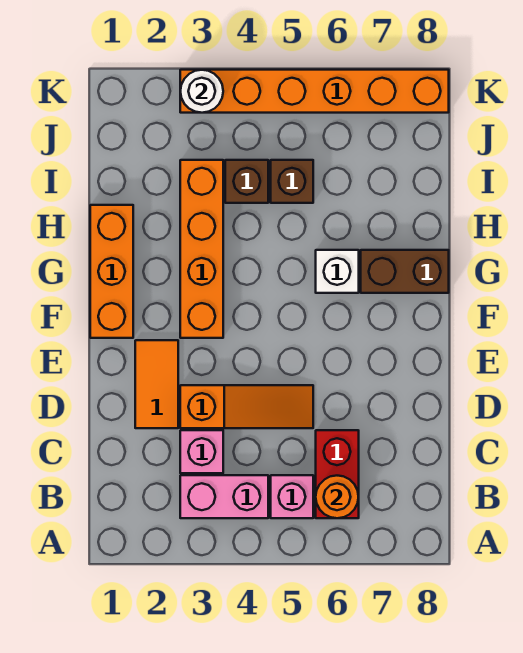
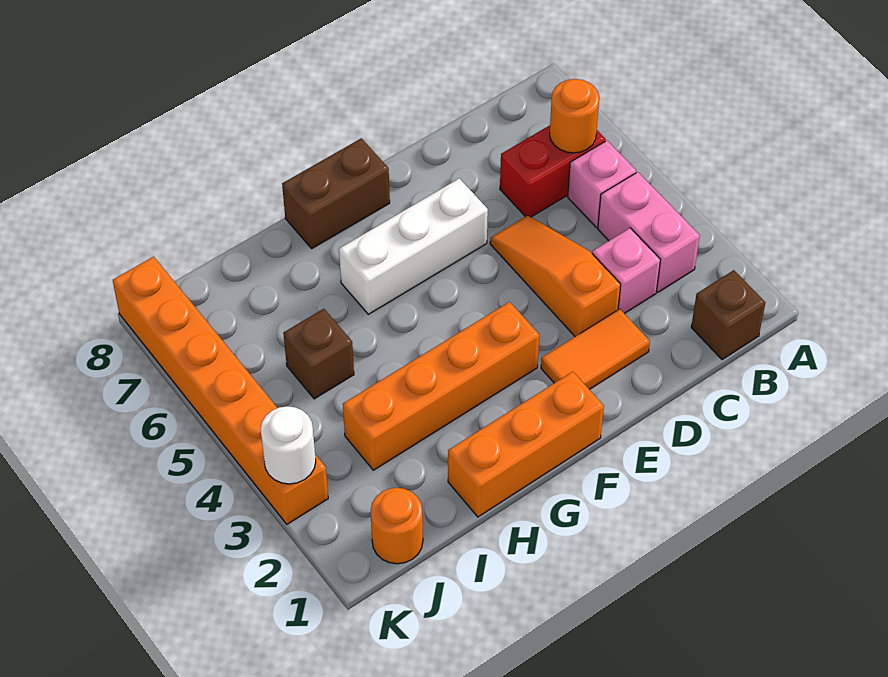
white 1x1 brick [316,250,359,293] -> white 1x3 brick [339,178,488,314]
brown 1x2 brick [361,250,449,293] -> brown 1x2 brick turned to [282,138,390,248]
brown 1x1 brick [225,160,268,203] -> brown 1x1 brick moved to [691,270,765,360]
none -> orange 1x1 round brick [371,488,423,564]

